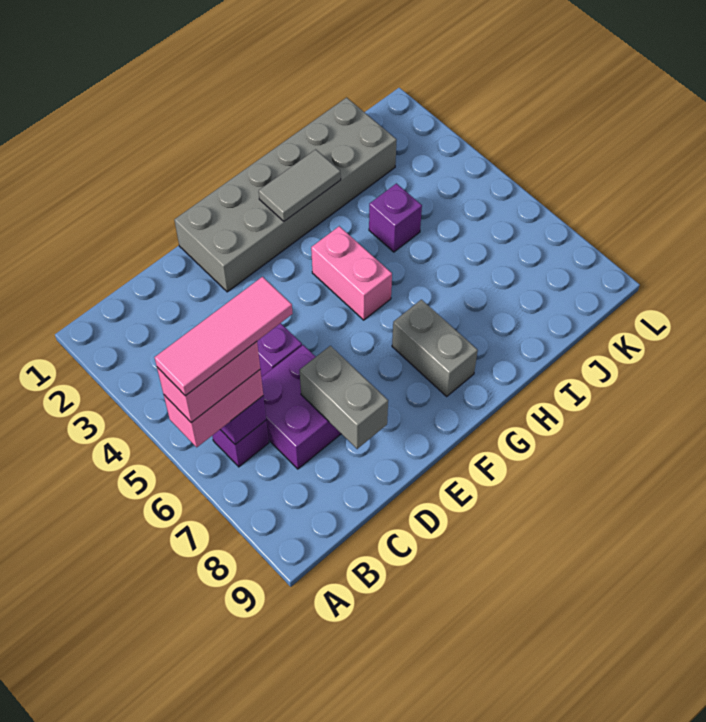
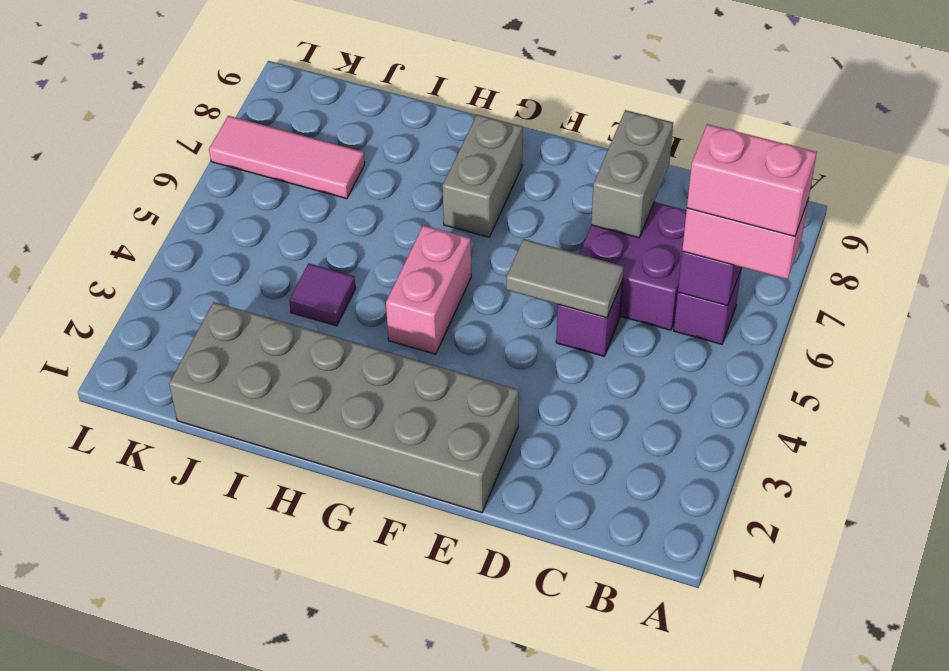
pink 1x3 tile [155,277,293,396] -> pink 1x3 tile moved to [209,116,365,199]
grey 1x2 tile [259,149,341,221] -> grey 1x2 tile moved to [506,239,624,318]
purple 1x1 brick [369,183,422,252] -> purple 1x1 tile [289,263,356,326]

